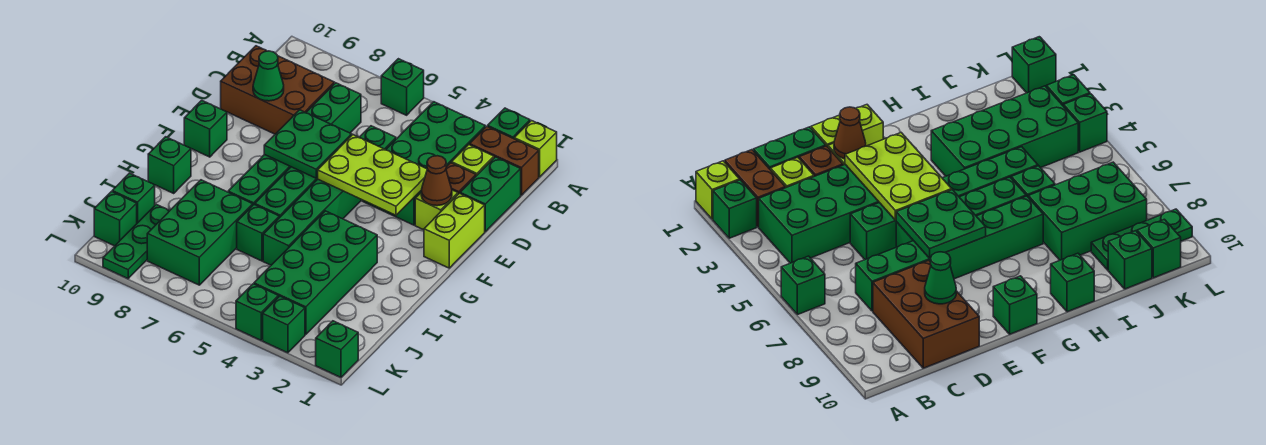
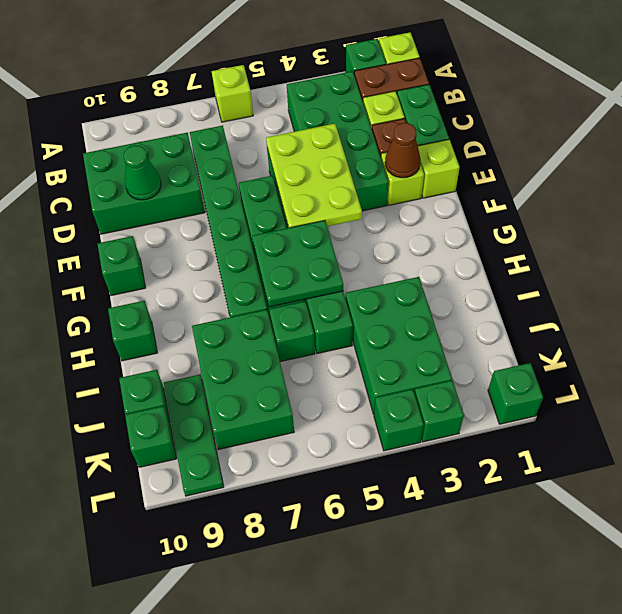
green 1x1 brick [381,59,424,115] -> lime 1x1 brick [212,65,253,122]
brown 2x3 brick [221,46,334,134] -> green 2x3 brick [83,133,205,234]
lime 1x2 brick [424,193,485,268] -> lime 1x1 brick [418,140,460,198]
lime 2x3 plate [317,135,427,215] -> lime 2x3 plate turned to [266,124,362,228]
green 2x2 plate [264,110,352,178] -> green 2x2 plate moved to [252,221,343,307]
green 2x4 brick [254,211,377,335] -> green 2x3 brick [345,277,452,414]

